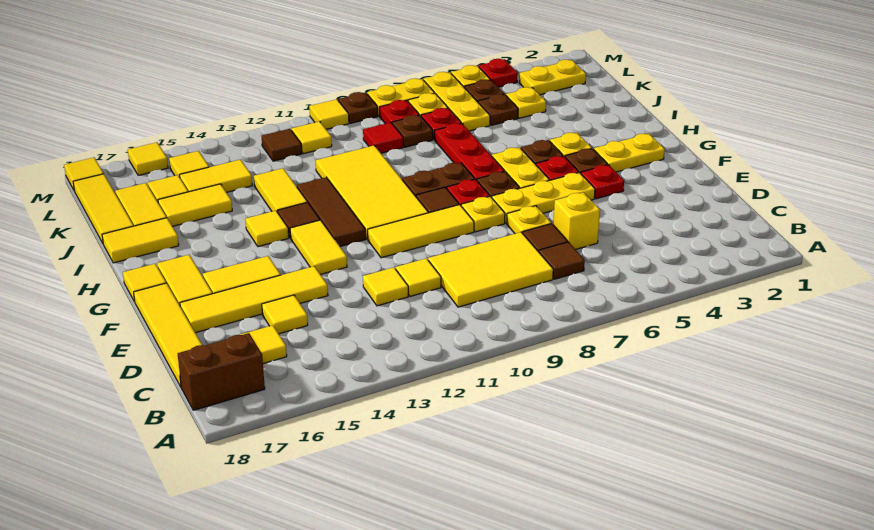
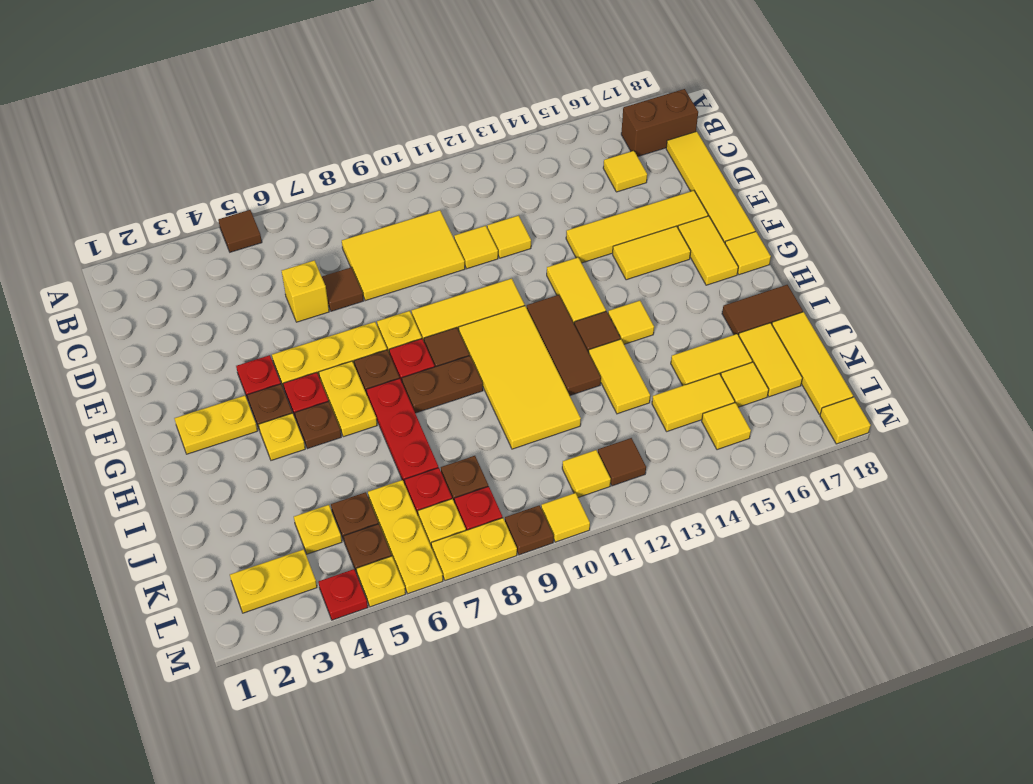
brown 1x1 tile [539,242,585,279] -> brown 1x1 tile moved to [218,210,262,252]
yellow 1x1 tile [262,295,308,334] -> none
yellow 1x1 plate [507,206,551,234] -> none
yellow 1x2 tile [102,218,179,263] -> brown 1x2 tile [722,285,803,335]
red 1x1 tile [363,122,403,153] -> none
yellow 1x1 tile [128,142,168,175] -> none

